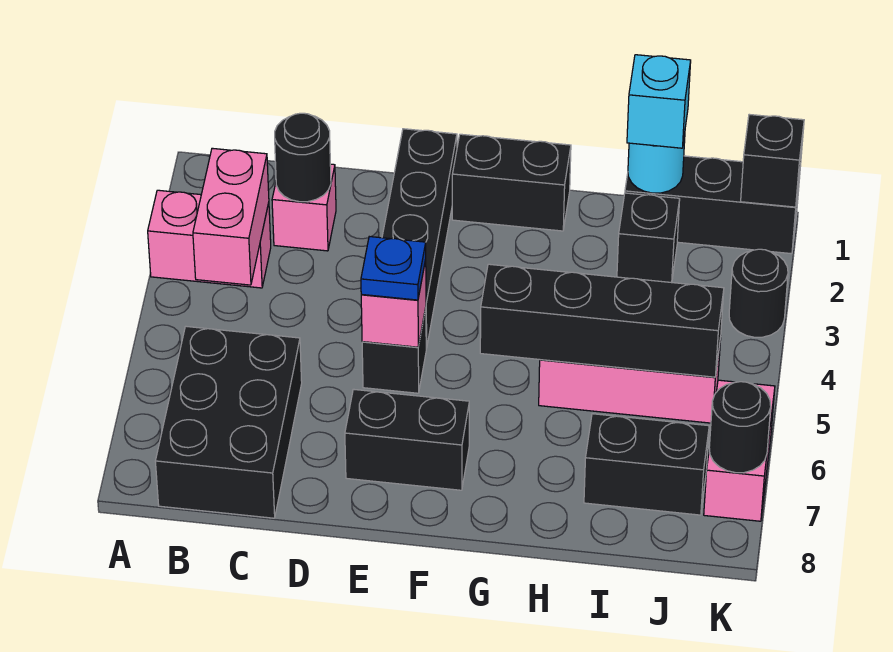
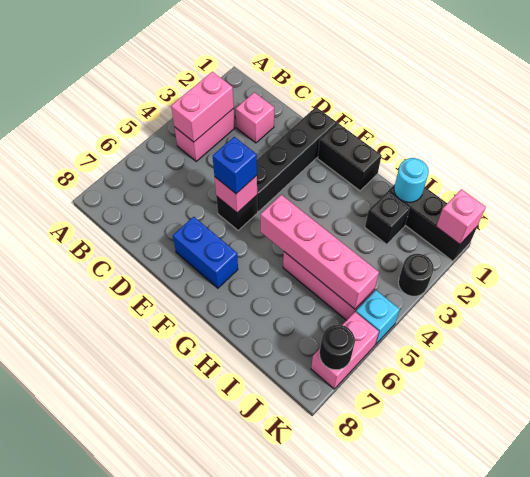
pink 1x2 brick [148,190,271,288] -> pink 1x2 brick turned to [174,109,235,161]
black 2x3 brick [155,326,302,518] -> none
black 1x1 round brick [275,113,331,202] -> none
blue 1x1 plate [361,237,426,300] -> blue 1x1 brick [213,137,257,194]
black 1x2 brick [345,389,469,490] -> blue 1x2 brick [173,217,238,288]
black 1x4 brick [480,264,724,377] -> pink 1x4 brick [261,195,379,309]
cyan 1x1 brick [627,55,691,148] -> cyan 1x1 brick moved to [356,290,400,344]
black 1x2 brick [584,414,709,515] -> none
black 1x1 brick [741,114,804,207] -> pink 1x1 brick [436,189,486,244]

